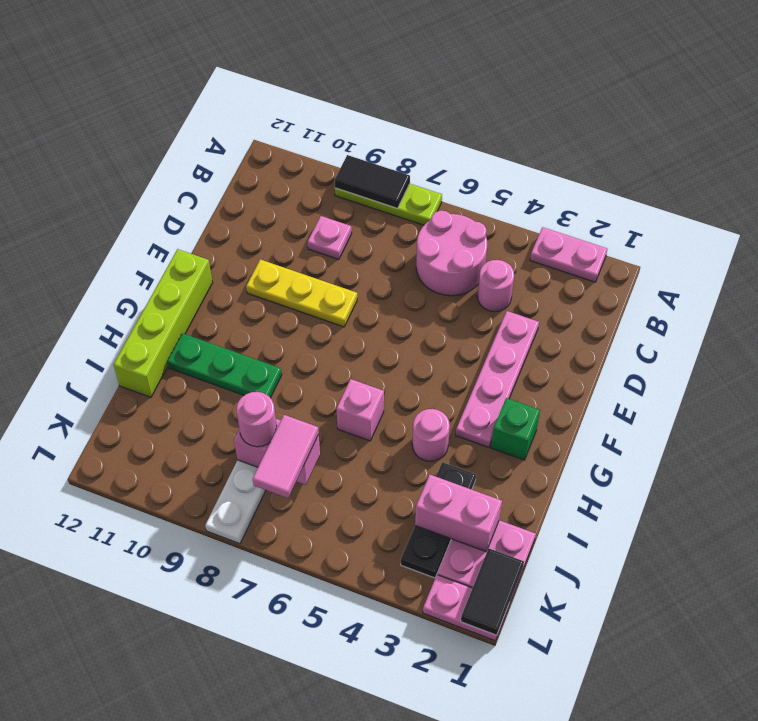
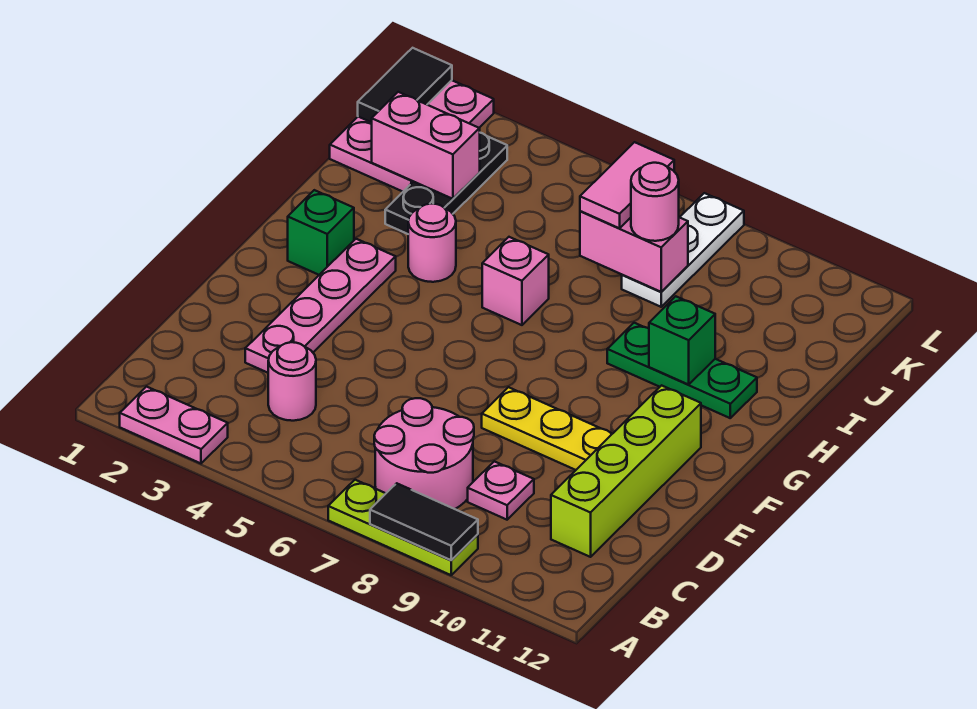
pink 2x2 round brick [416,211,487,296] -> pink 2x2 round brick moved to [374,398,474,509]
lime 1x4 brick [114,249,212,397] -> lime 1x4 brick moved to [551,385,701,557]
none -> green 1x1 brick [649,296,715,385]

